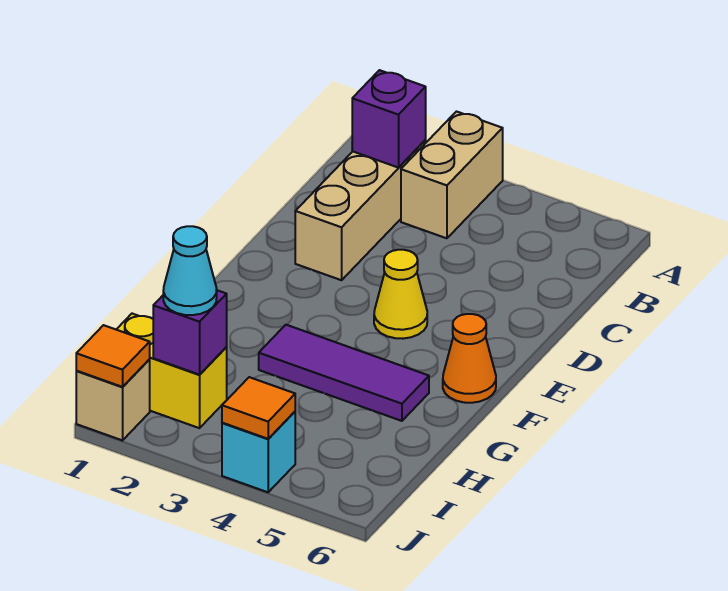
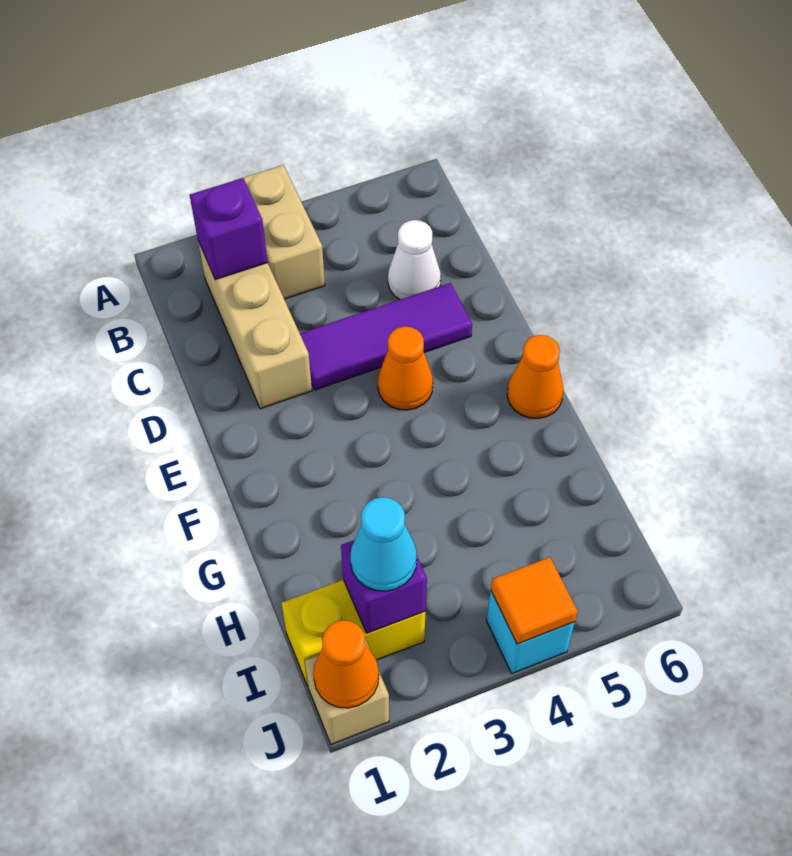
none -> white 1x1 cone [388,220,441,300]
yellow 1x1 cone [374,250,427,339] -> orange 1x1 cone [378,326,433,410]
purple 1x3 tile [259,325,429,421] -> purple 1x3 tile moved to [300,283,472,390]
orange 1x1 tile [76,325,150,387] -> orange 1x1 cone [313,620,379,708]

